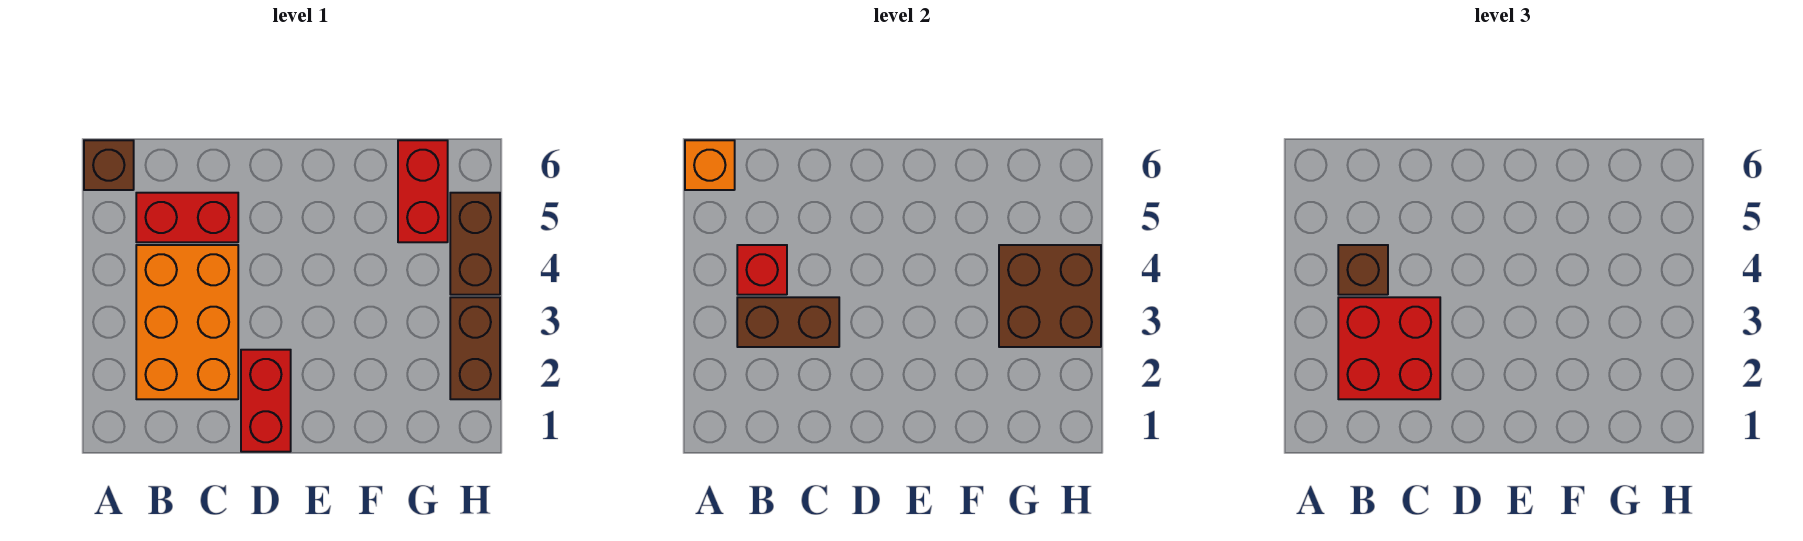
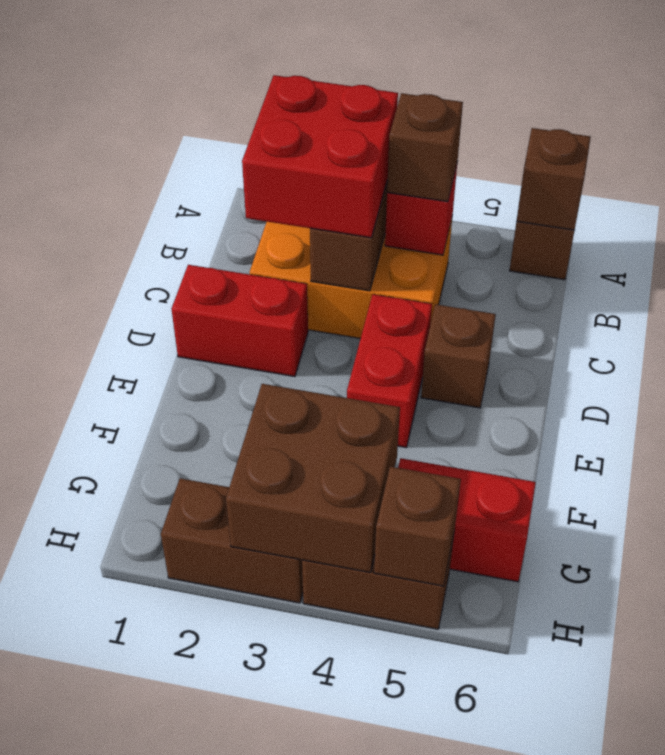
orange 1x1 brick [685,140,735,190] -> brown 1x1 brick [517,128,591,230]
red 1x2 brick [136,193,238,242] -> red 1x2 brick moved to [347,294,432,448]
none -> brown 1x1 brick [421,304,496,408]
none -> brown 1x1 brick [374,467,461,586]

